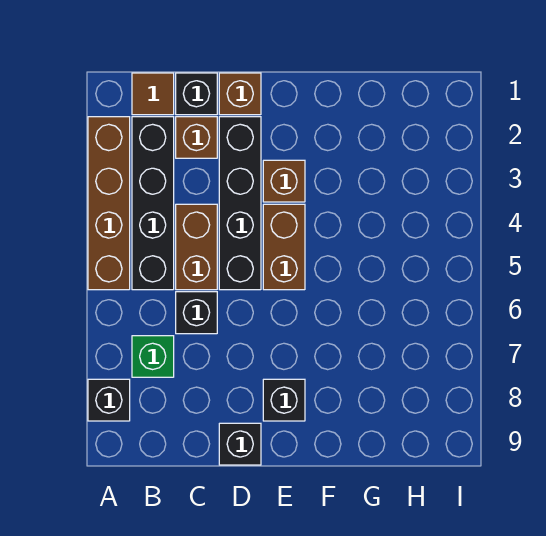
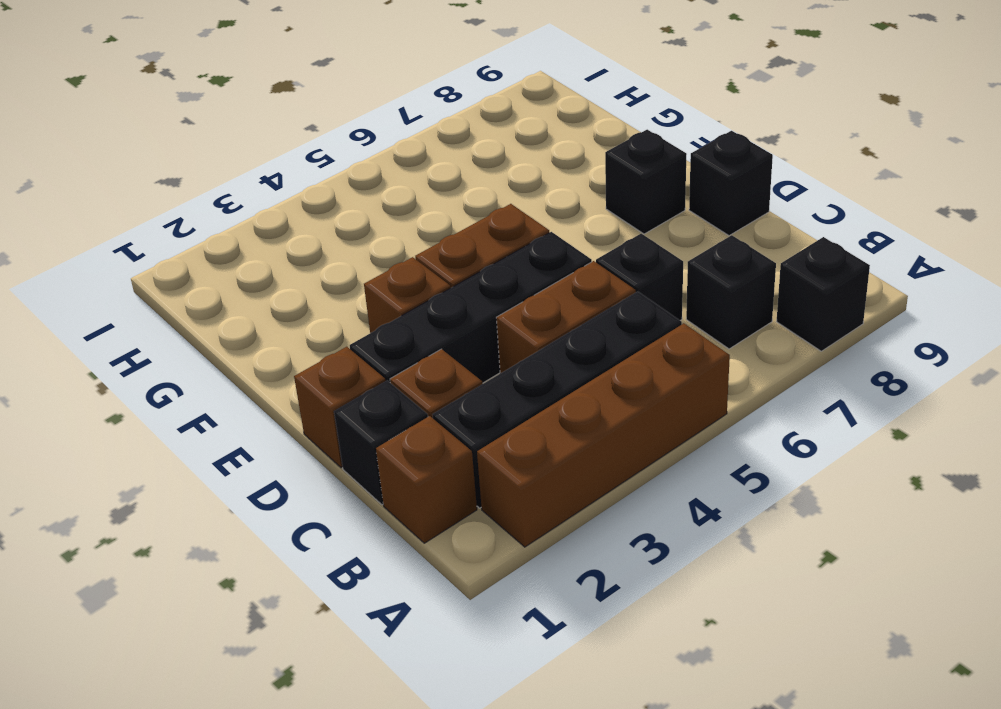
brown 1x1 tile [132,73,174,115] -> brown 1x1 brick [376,416,477,543]
green 1x1 brick [132,336,174,377] -> black 1x1 brick [686,235,776,349]

